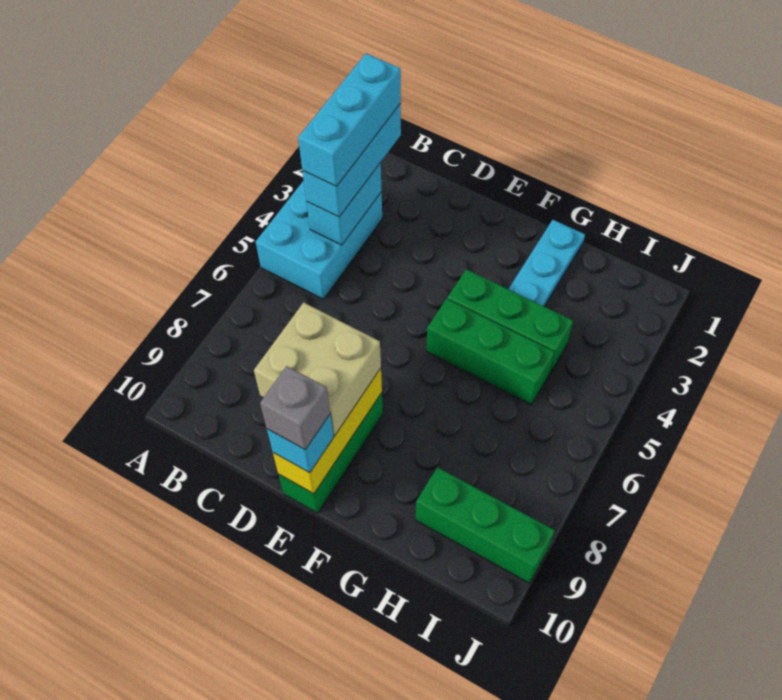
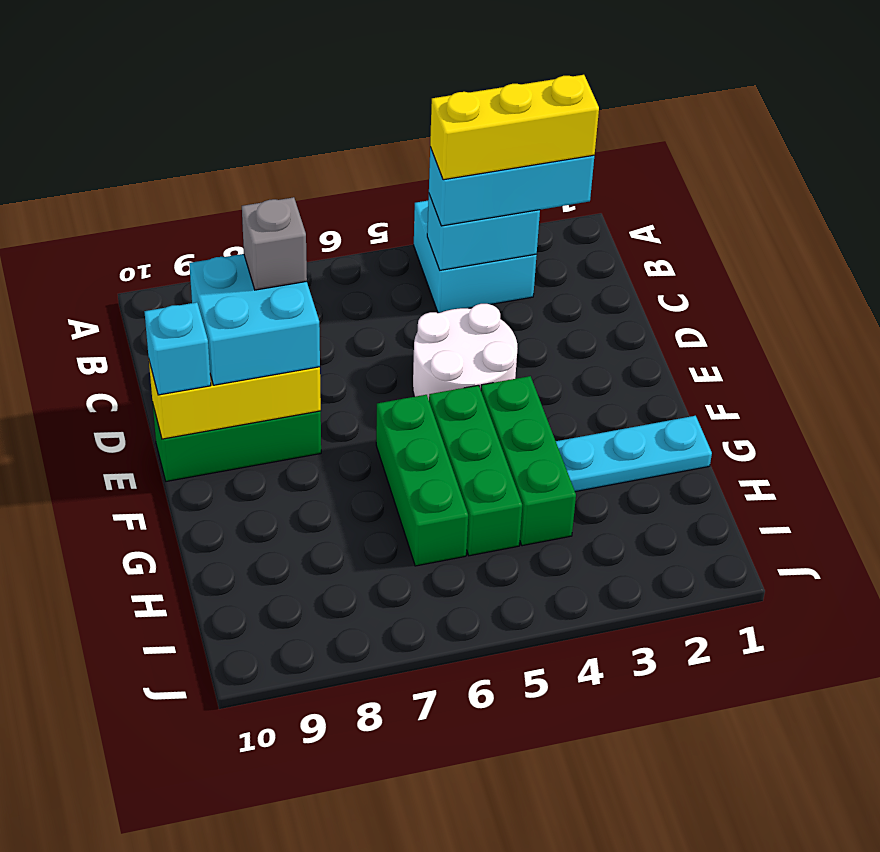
cyan 2x3 brick [256,181,382,299] -> cyan 2x2 brick [414,201,537,313]
cyan 1x3 brick [298,54,401,186] -> yellow 1x3 brick [430,75,599,180]
none -> white 2x2 round brick [413,304,517,400]
tan 2x2 brick [254,303,381,436] -> cyan 2x2 brick [189,254,320,385]
grey 1x1 brick [260,366,330,450] -> grey 1x1 brick moved to [242,197,307,290]
green 1x3 brick [416,467,555,583] -> green 1x3 brick moved to [376,395,468,566]

